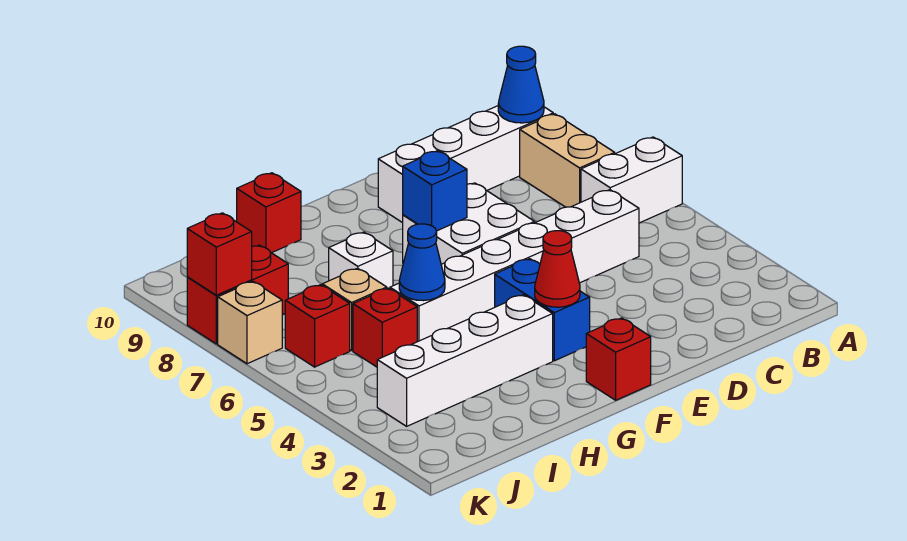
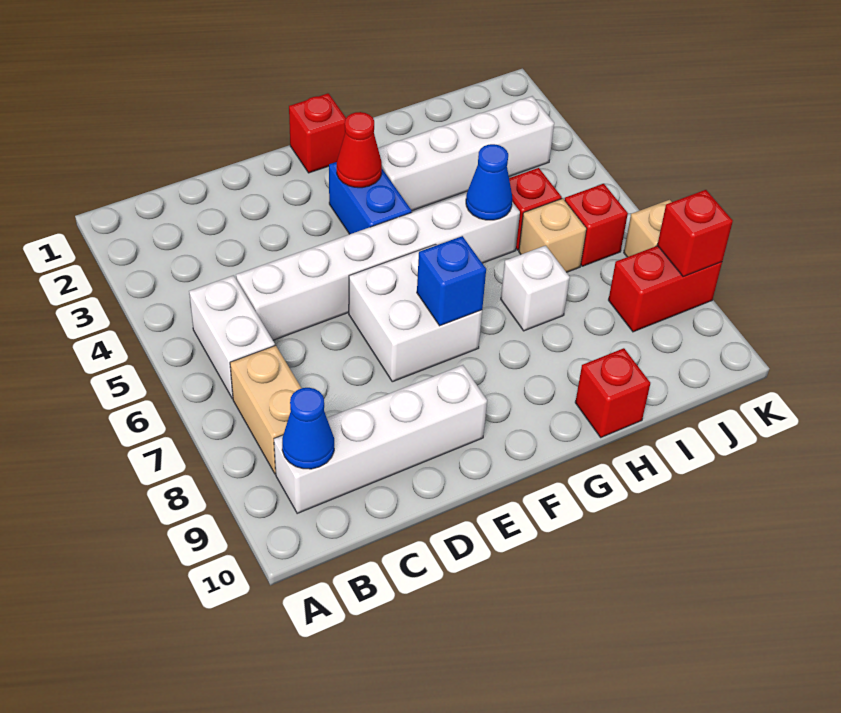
white 1x2 brick [581,137,682,223] -> white 1x2 brick turned to [189,275,275,399]

